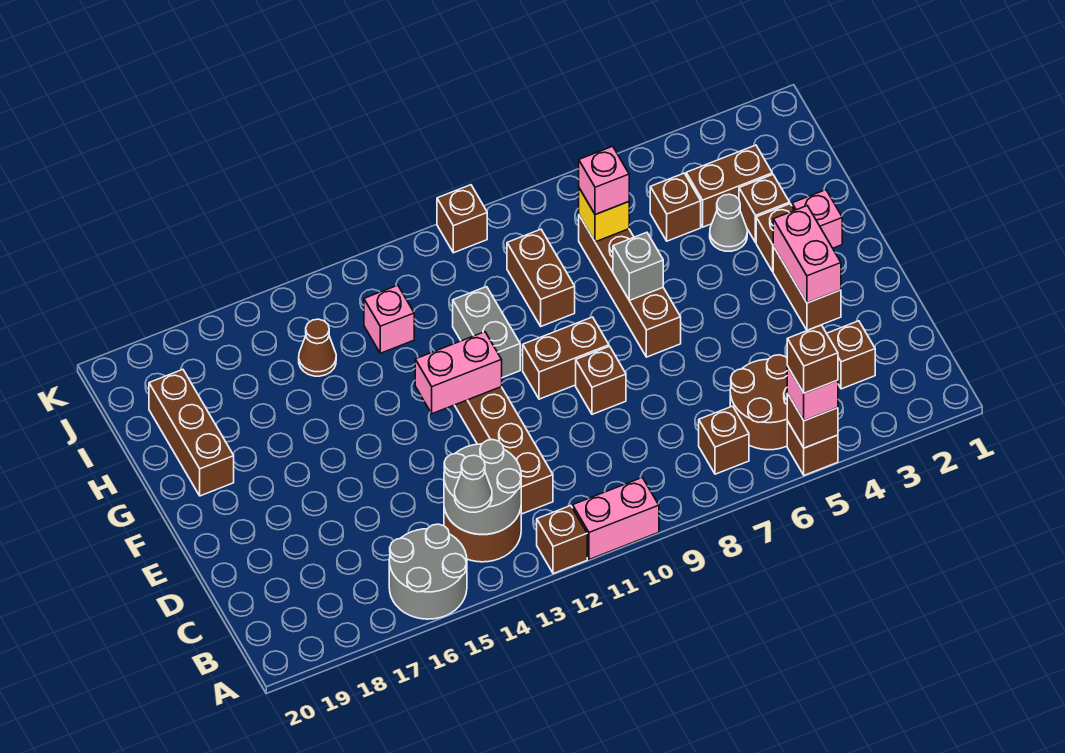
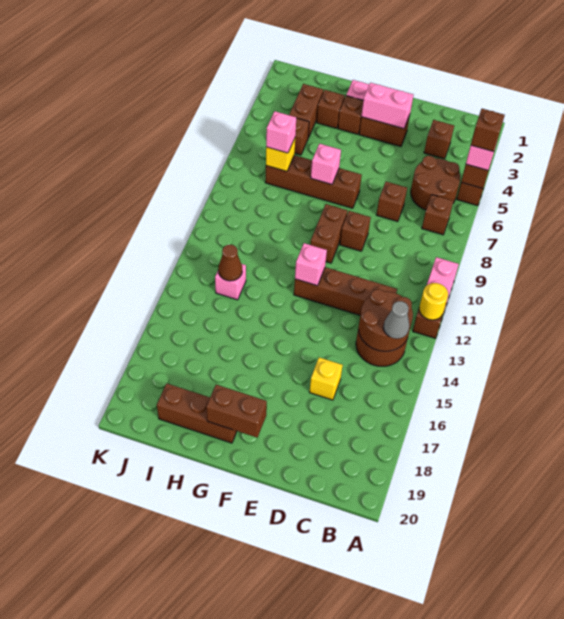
none -> yellow 1x1 round brick [419,283,448,320]
grey 2x2 round brick [389,524,467,619] -> none
grey 2x2 round brick [444,440,521,534] -> brown 2x2 round brick [359,289,413,351]
none -> yellow 1x1 brick [310,357,343,400]
pink 1x2 brick [415,332,502,414] -> pink 1x1 brick [295,243,327,286]
grey 1x1 brick [613,232,663,300] -> pink 1x1 brick [311,144,341,184]
grey 1x2 brick [453,287,520,378] -> none
grey 1x1 cone [710,194,747,251] -> none
brown 1x2 brick [507,229,575,326] -> brown 1x2 brick moved to [206,385,267,438]
brown 1x1 cone [299,319,336,376] -> brown 1x1 cone moved to [218,245,242,281]
brown 1x1 brick [437,185,487,253] -> brown 1x1 brick moved to [377,182,407,222]

